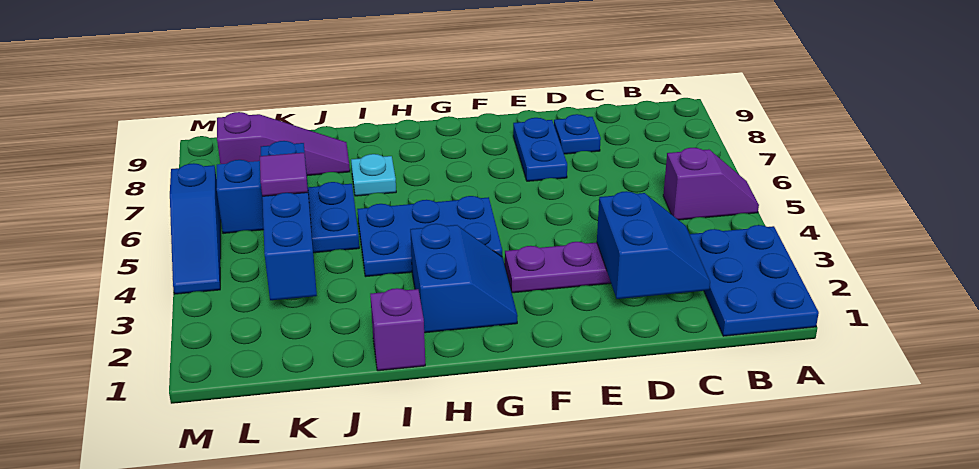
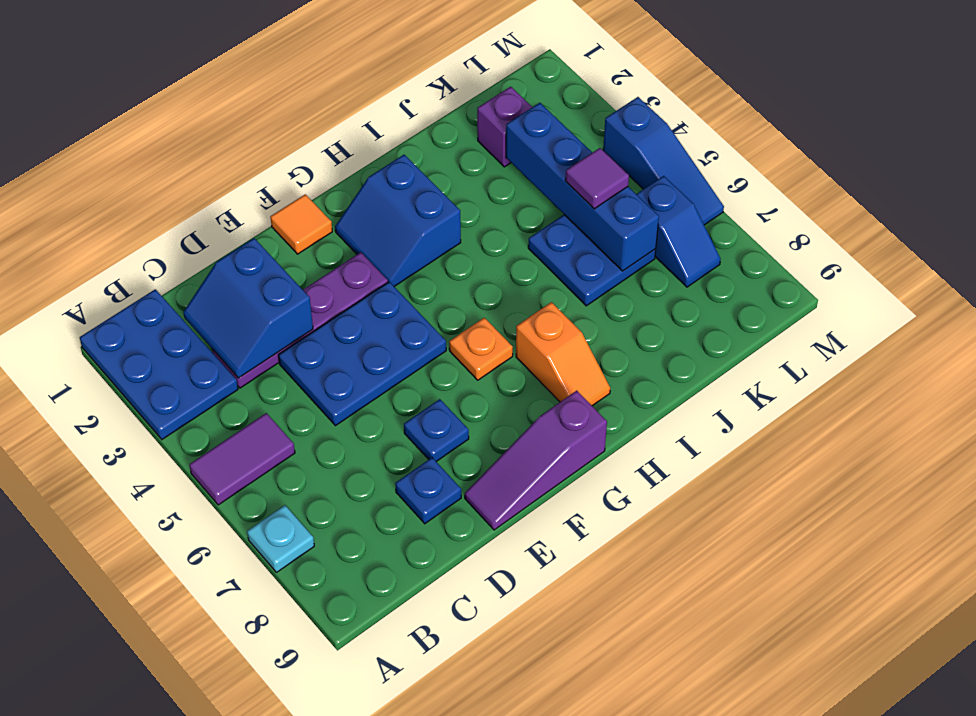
purple 1x2 slope [663,148,759,220] -> purple 1x2 tile [189,413,295,505]
blue 1x2 plate [513,118,567,181] -> blue 1x1 plate [404,399,469,462]
none -> orange 1x1 tile [270,194,332,254]
blue 2x3 plate [357,196,502,277] -> blue 2x3 plate moved to [278,282,446,426]
none -> orange 1x1 plate [449,318,513,380]
none -> orange 1x2 slope [516,302,610,406]
purple 1x1 brick [370,288,425,371] -> purple 1x1 brick moved to [477,87,532,167]
cyan 1x1 plate [351,154,396,196] -> cyan 1x1 plate moved to [247,505,314,572]
purple 1x3 slope [217,112,350,176] -> purple 1x3 slope moved to [465,391,607,530]
blue 1x3 slope [170,163,221,294] -> blue 1x3 slope turned to [603,97,724,225]

